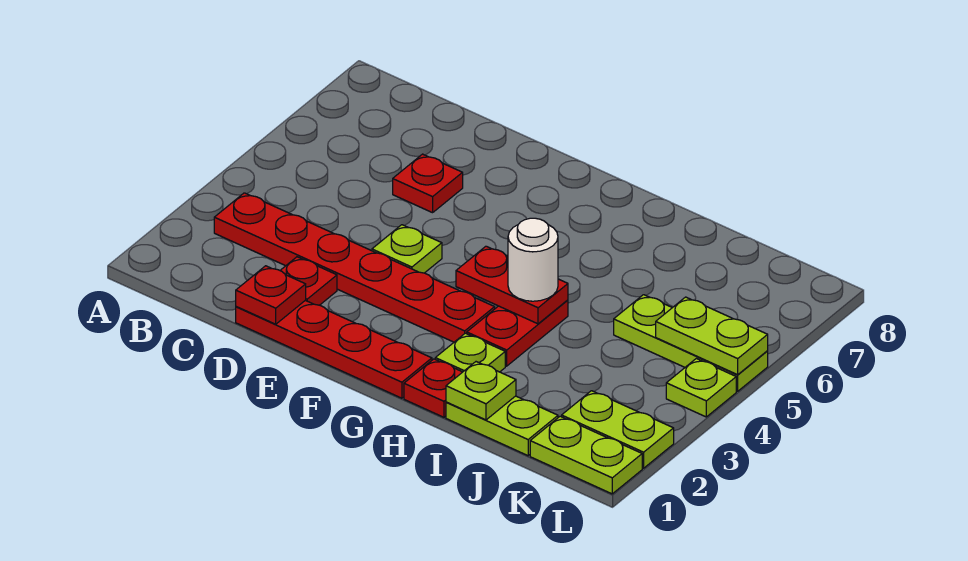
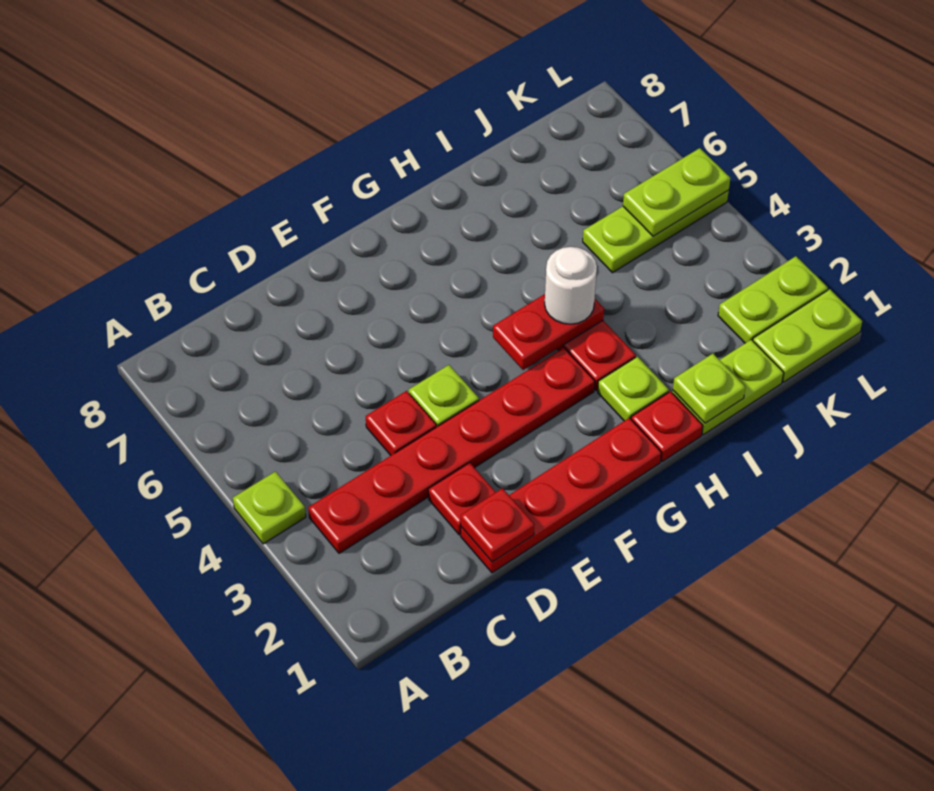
red 1x1 plate [393,154,463,213] -> red 1x1 plate moved to [366,391,436,455]
lime 1x1 plate [666,359,736,417] -> lime 1x1 plate moved to [233,472,306,544]

